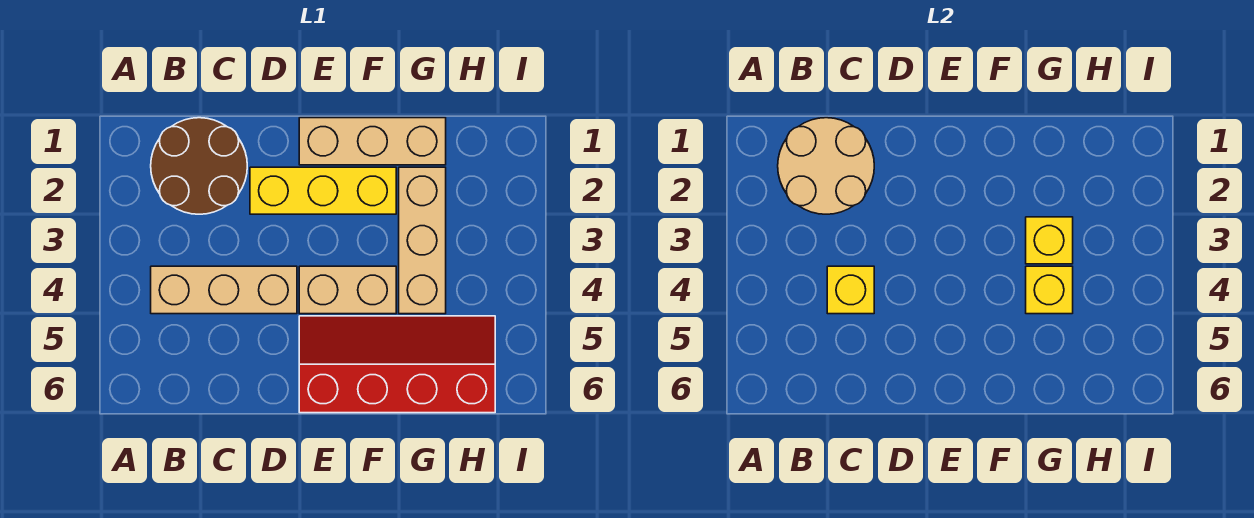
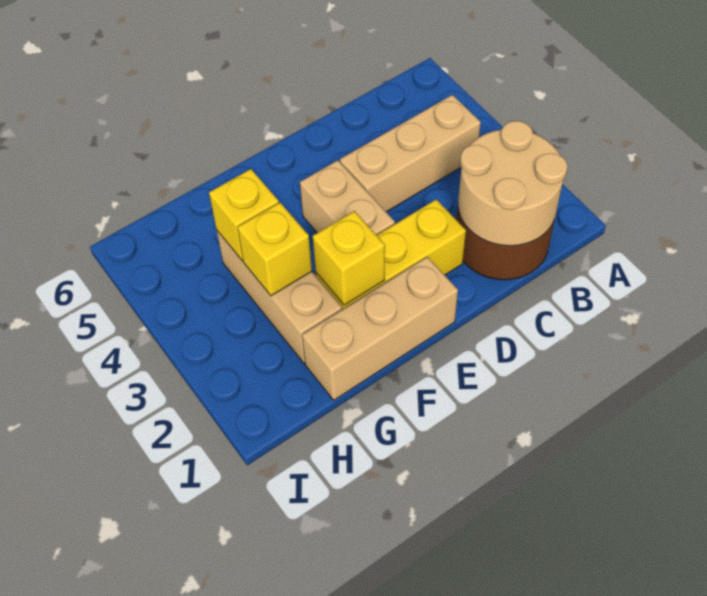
yellow 1x1 brick [827,266,874,314] -> yellow 1x1 brick moved to [313,211,385,305]
tan 1x2 brick [299,266,396,314] -> tan 1x2 brick turned to [300,160,395,235]
red 2x4 slope [299,316,495,413] -> none

